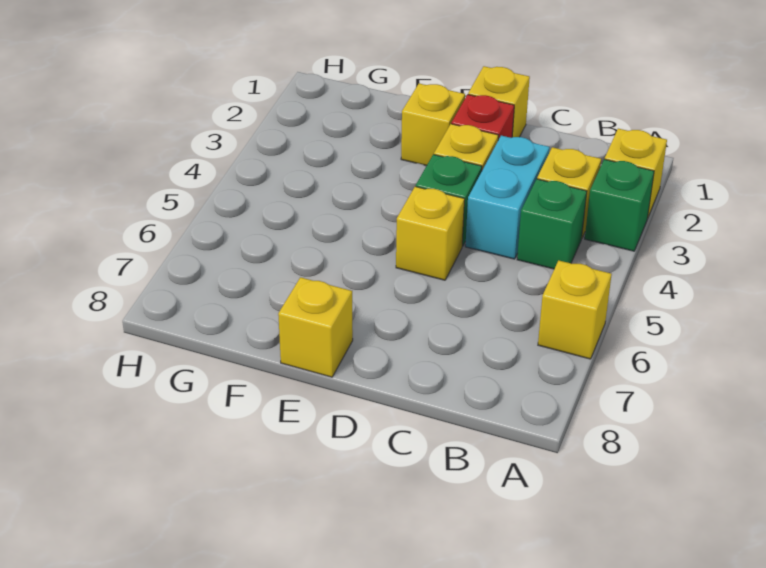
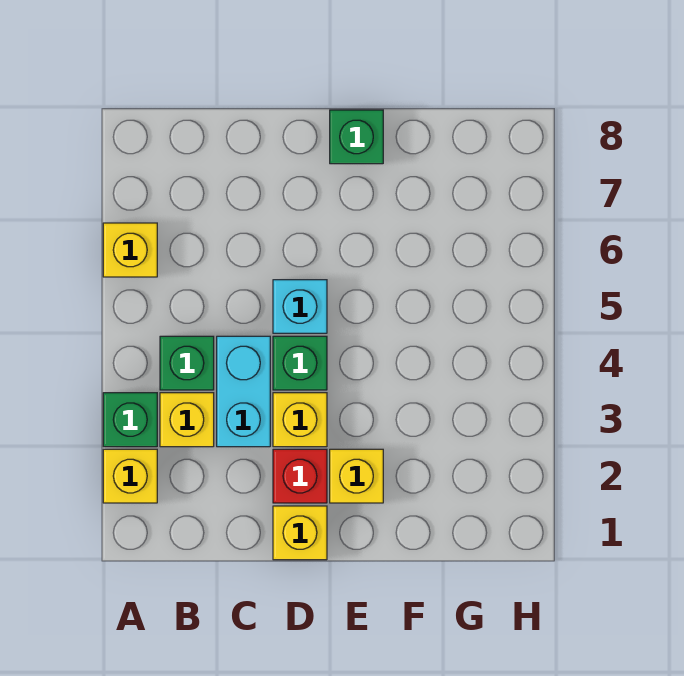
yellow 1x1 brick [396,186,465,280] -> cyan 1x1 brick [273,280,327,333]
yellow 1x1 brick [278,277,353,377] -> green 1x1 brick [330,110,383,164]

